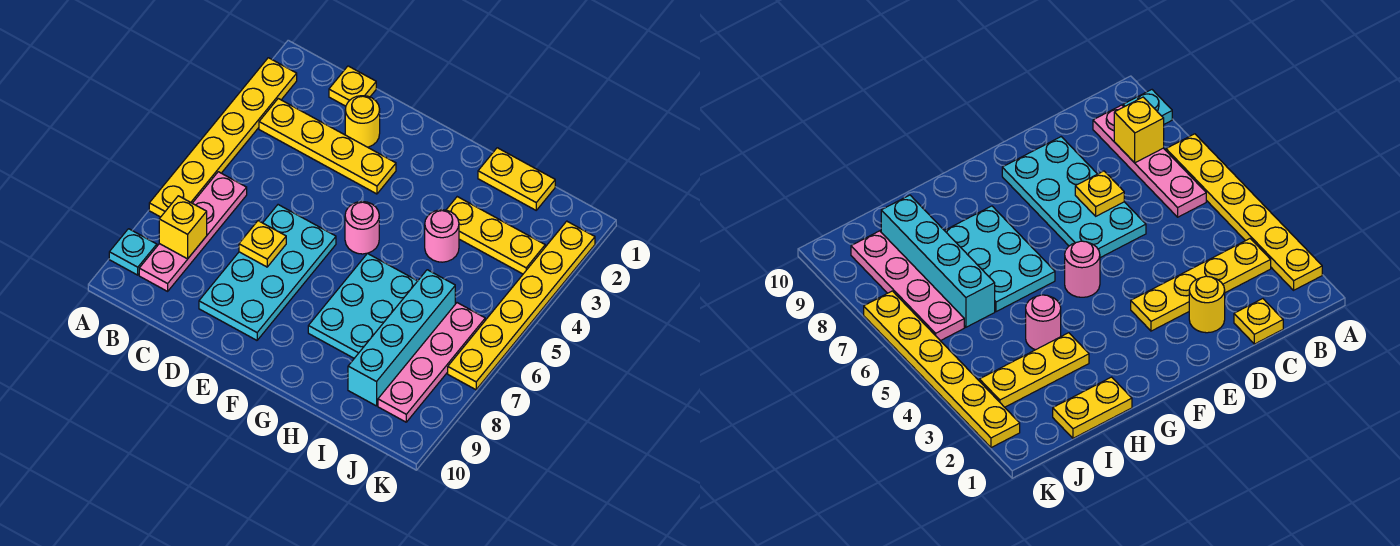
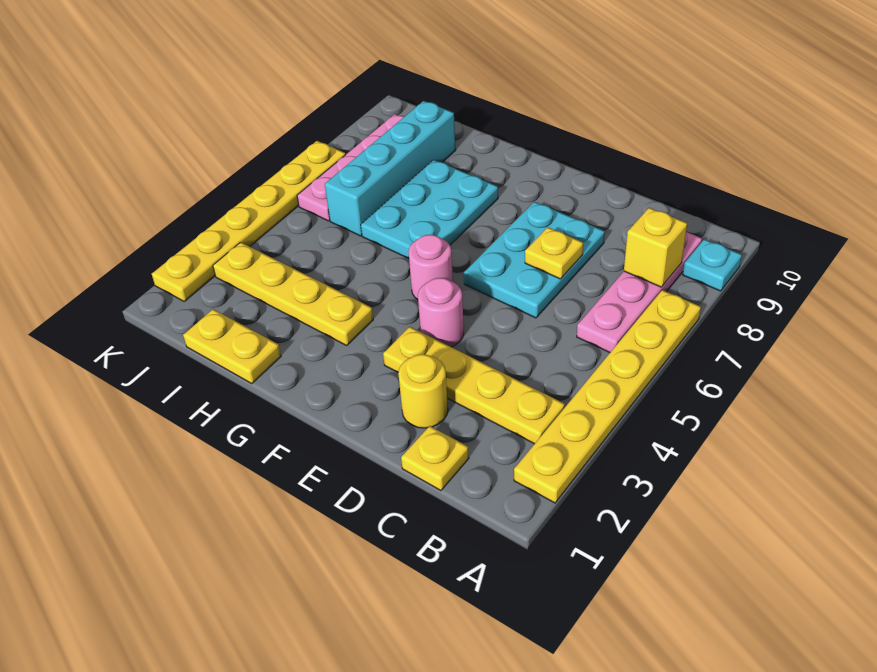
cyan 2x4 plate [199,205,336,340] -> cyan 2x3 plate [464,202,605,318]
yellow 1x3 plate [446,197,545,274] -> yellow 1x4 plate [213,242,373,345]
pink 1x1 round brick [425,210,459,262] -> pink 1x1 round brick moved to [418,278,464,347]

